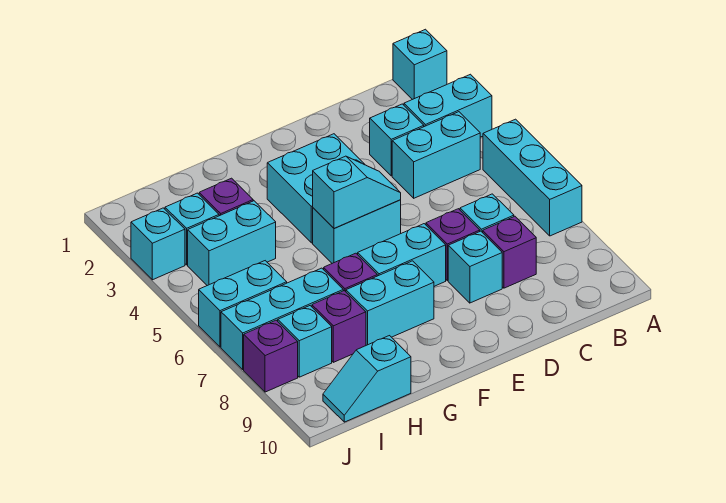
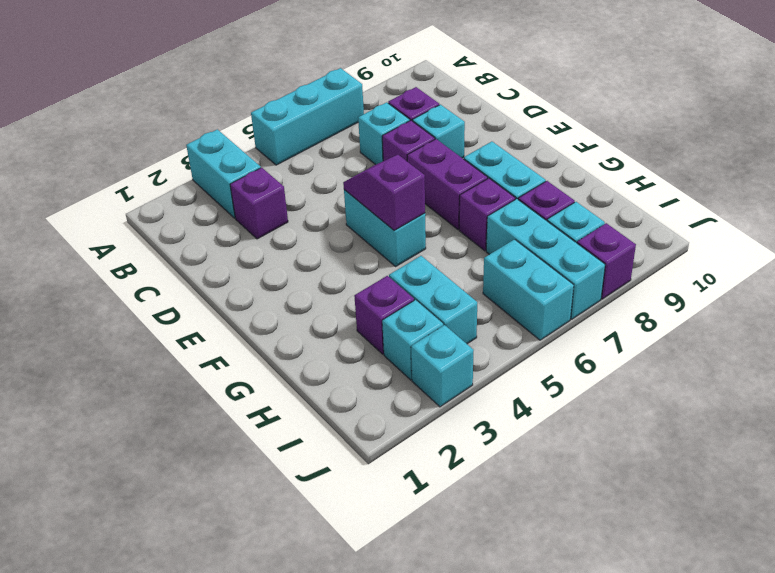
cyan 1x1 brick [393,29,447,100] -> none
cyan 1x2 brick [392,112,480,198] -> none
cyan 1x1 brick [370,104,424,176] -> purple 1x1 brick [230,168,288,239]
cyan 2x2 brick [267,134,365,243] -> none
cyan 1x2 slope [313,156,401,228] -> purple 1x2 slope [343,155,425,230]
cyan 1x2 brick [358,224,446,286] -> purple 1x2 brick [407,139,488,230]
cyan 1x2 slope [323,336,411,422] -> none

